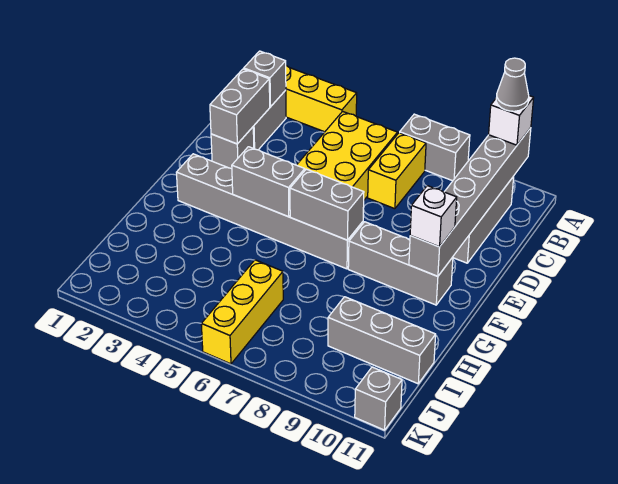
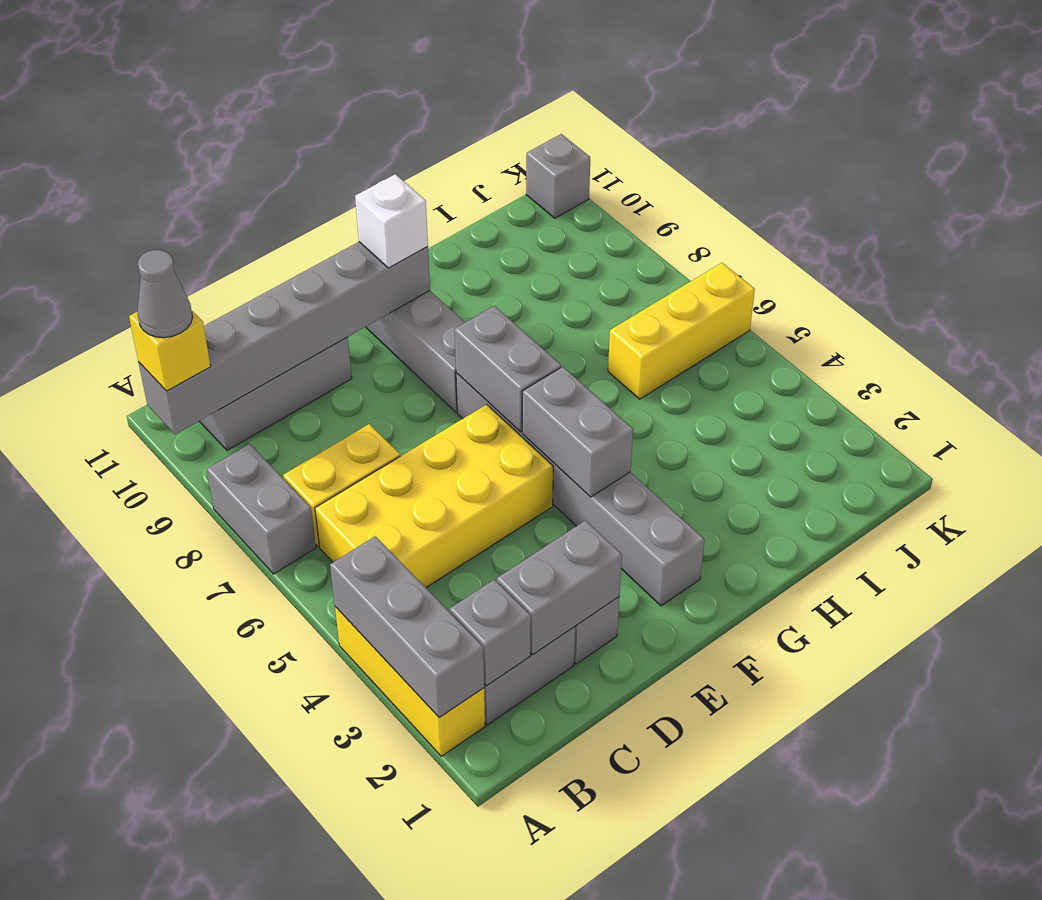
white 1x1 brick [489,96,534,145] -> yellow 1x1 brick [129,311,211,391]
grey 1x3 brick [328,297,436,384] -> grey 1x3 brick moved to [330,536,484,718]

